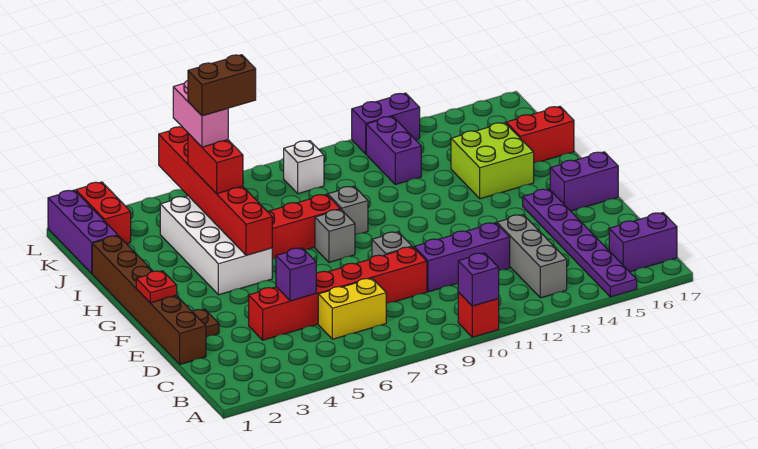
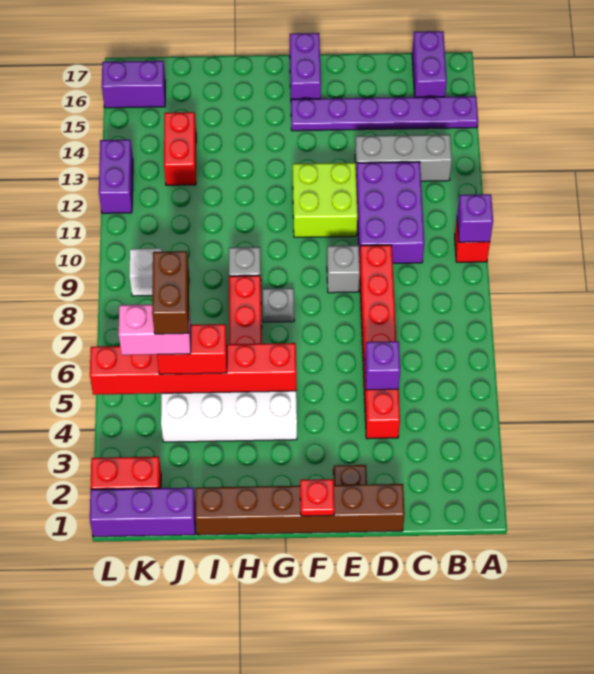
yellow 1x2 brick [318,278,386,339] -> none
purple 1x3 brick [414,223,510,292] -> purple 2x3 brick [356,162,424,263]
grey 1x1 brick [315,209,355,262] -> grey 1x1 plate [262,288,294,322]
lime 2x2 brick [451,123,534,199] -> lime 2x2 brick moved to [293,163,358,237]
red 1x2 brick [506,106,574,163] -> red 1x2 brick moved to [164,112,196,185]
purple 1x2 brick [366,116,421,184] -> purple 1x2 brick moved to [102,61,165,108]

